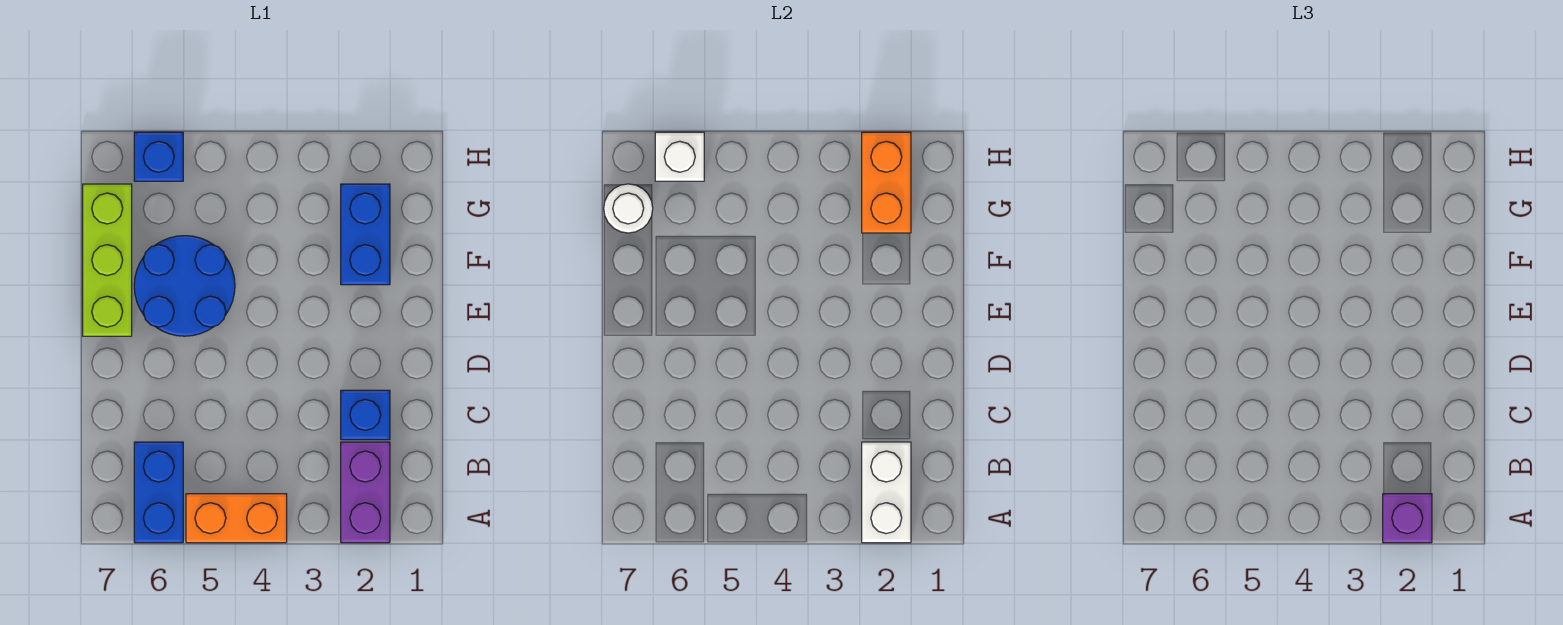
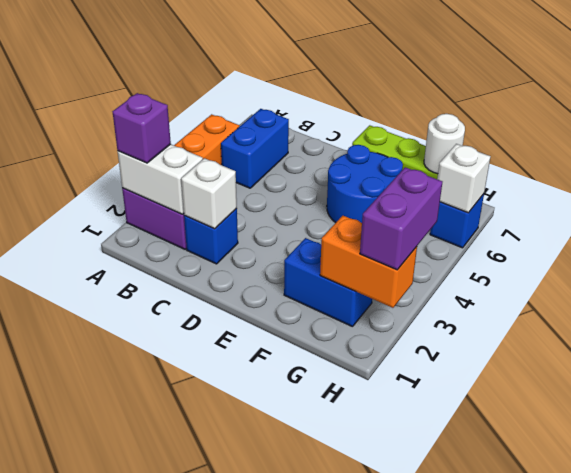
blue 1x2 brick [134,442,183,543] -> blue 1x2 brick turned to [221,109,289,188]
none -> white 1x1 brick [181,158,237,229]
none -> purple 1x2 brick [360,167,442,270]

